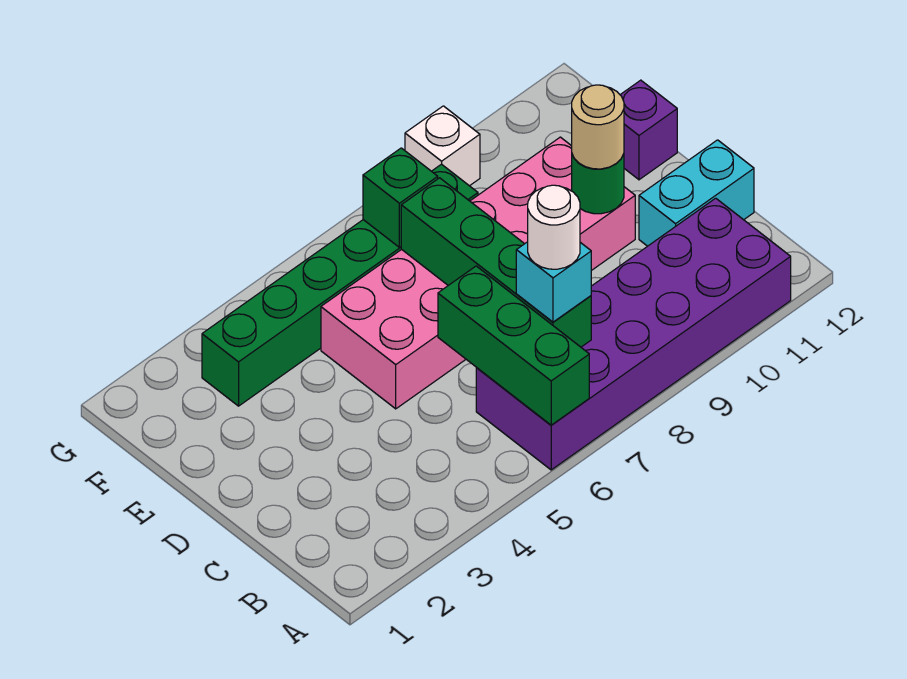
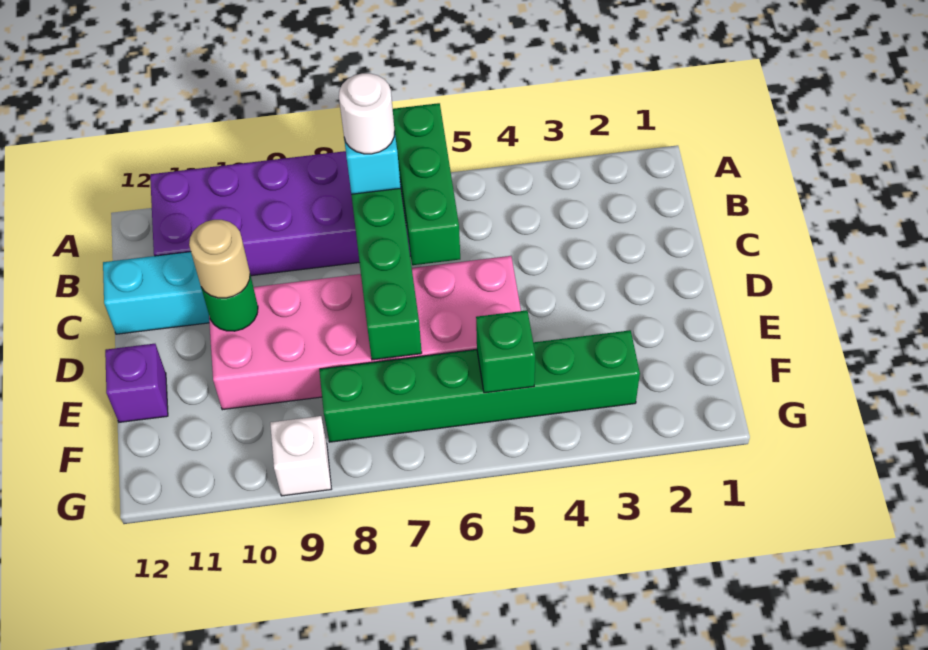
green 1x1 brick [363,148,438,247] -> green 1x1 brick moved to [476,310,535,393]

